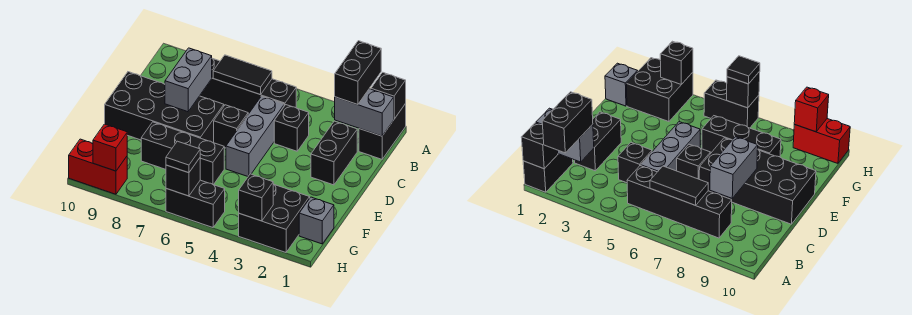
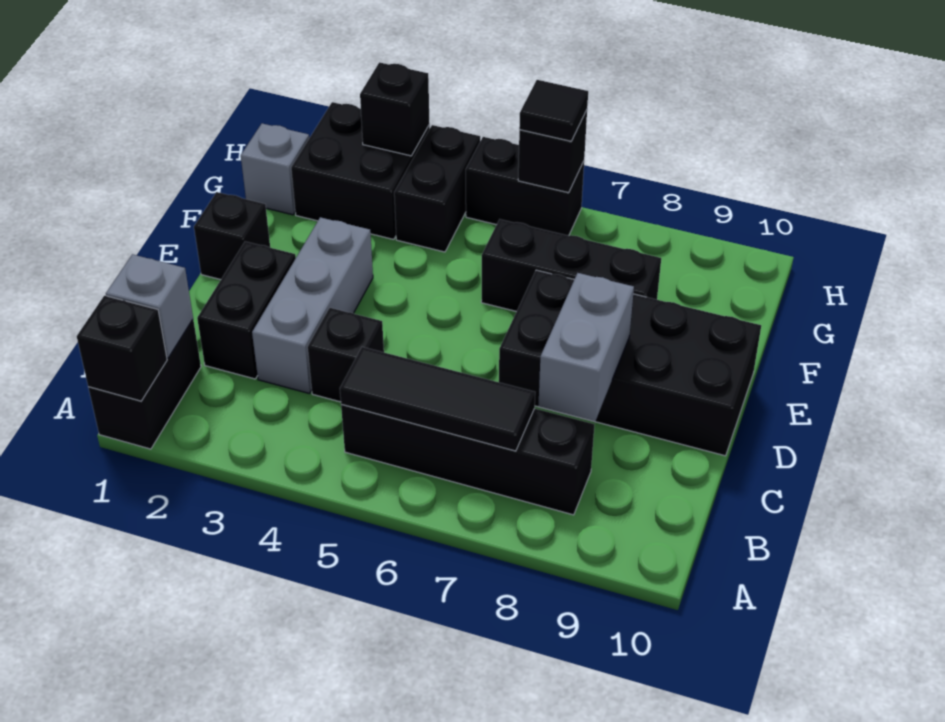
black 1x2 brick [335,41,381,105] -> black 1x2 brick moved to [394,125,480,252]
grey 1x2 brick [335,89,394,136] -> grey 1x1 brick [106,254,193,358]
black 1x2 tile [213,55,272,95] -> black 1x3 tile [340,347,535,451]
grey 1x3 brick [226,96,284,176] -> grey 1x3 brick moved to [252,217,373,394]
black 1x1 brick [213,105,248,148] -> black 1x1 brick moved to [194,192,270,280]
red 1x2 brick [69,139,127,194] -> none
red 1x1 brick [93,124,127,171] -> none

